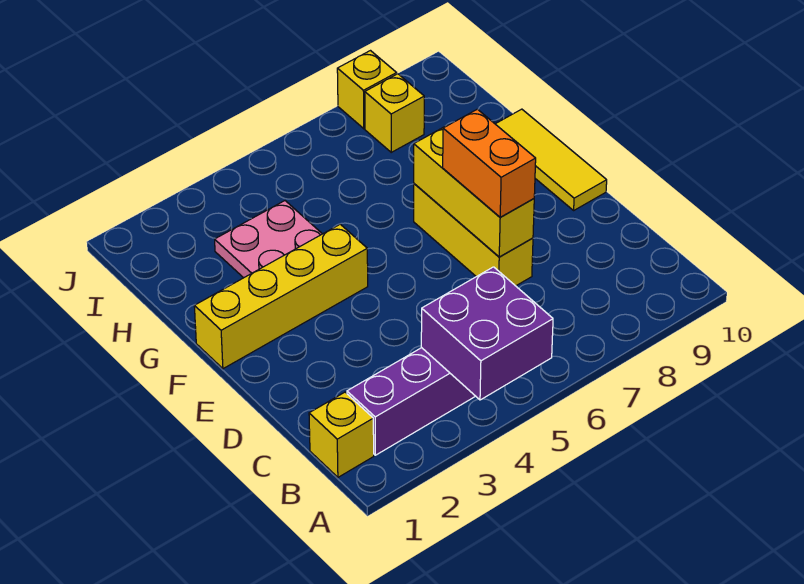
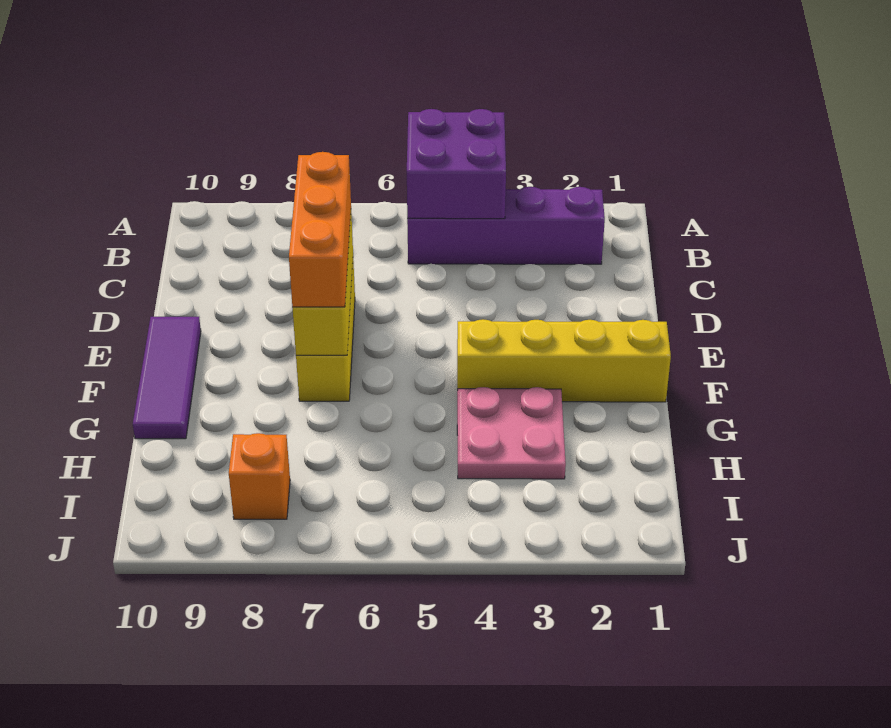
yellow 1x1 brick [309,392,374,477] -> none
orange 1x2 brick [443,109,536,217] -> orange 1x3 brick [289,152,351,307]
yellow 1x3 tile [496,109,607,210] -> purple 1x3 tile [133,317,201,439]
yellow 1x1 brick [365,74,424,152] -> orange 1x1 brick [229,433,290,519]
yellow 1x1 brick [337,51,397,129] -> none

